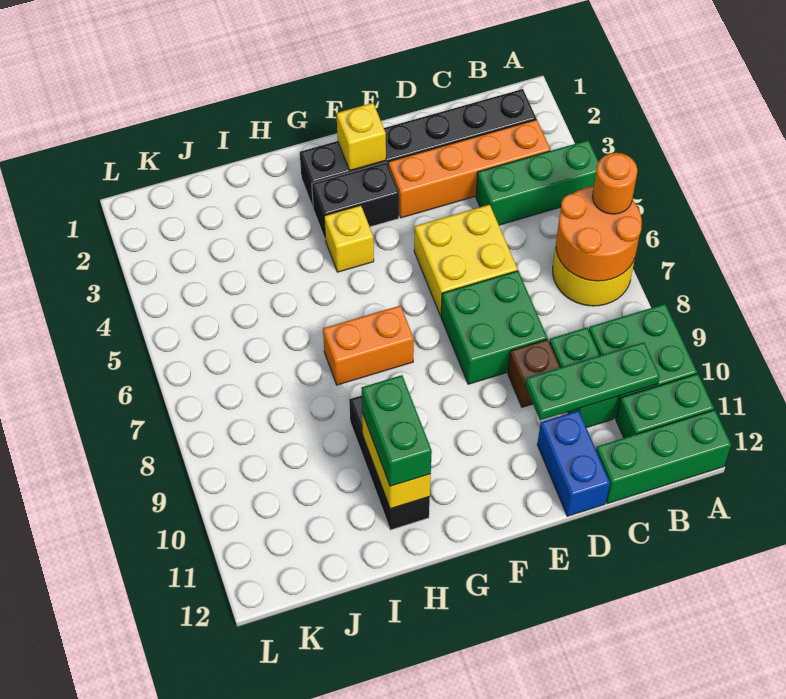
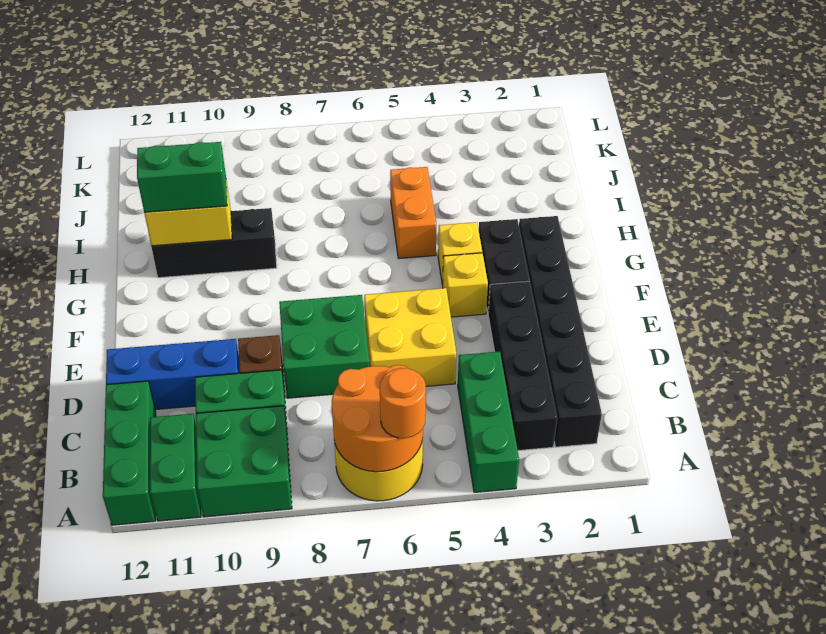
orange 1x4 brick [388,120,550,218] -> black 1x4 brick [488,281,557,450]
green 1x3 plate [525,342,660,420] -> none
blue 1x2 brick [537,411,610,516] -> blue 1x3 brick [106,339,240,410]
yellow 1x1 brick [337,103,386,171] -> yellow 1x1 brick moved to [443,253,488,317]
orange 1x2 brick [323,306,414,385] -> orange 1x2 brick moved to [390,167,436,259]

